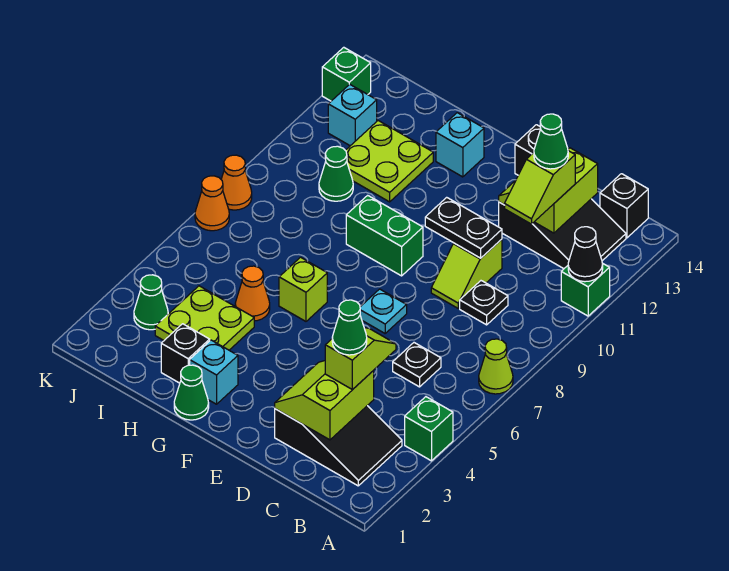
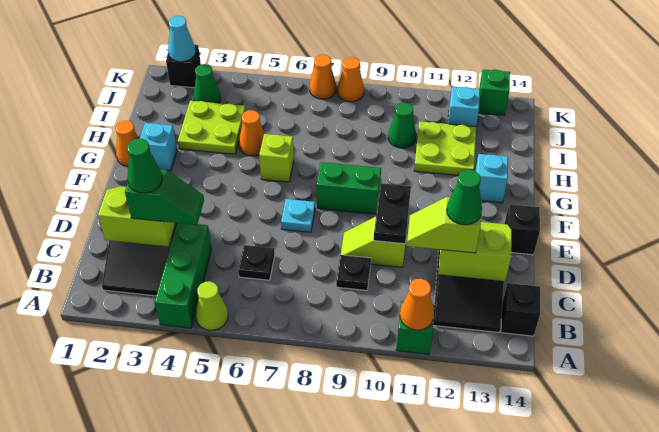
green 1x1 brick [405,397,453,461] -> green 1x3 brick [155,223,212,328]
lime 1x1 cone [479,339,513,394] -> lime 1x1 cone moved to [196,281,228,330]
black 1x1 cone [568,227,603,282] -> orange 1x1 cone [400,279,434,330]
lime 1x2 slope [325,328,396,390] -> green 1x2 slope [125,169,204,225]
green 1x2 brick [346,195,423,276] -> green 1x2 brick turned to [317,162,381,214]
green 1x1 cone [174,365,209,420] -> orange 1x1 cone [116,121,139,166]
black 1x1 brick [161,324,210,383] -> black 1x1 brick moved to [166,45,201,88]
none -> cyan 1x1 cone [168,16,196,62]

